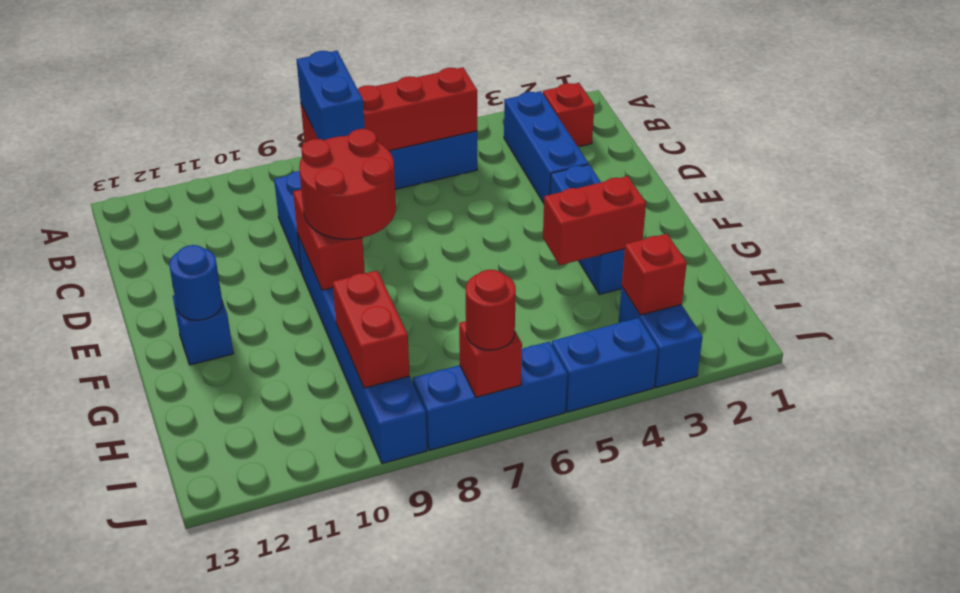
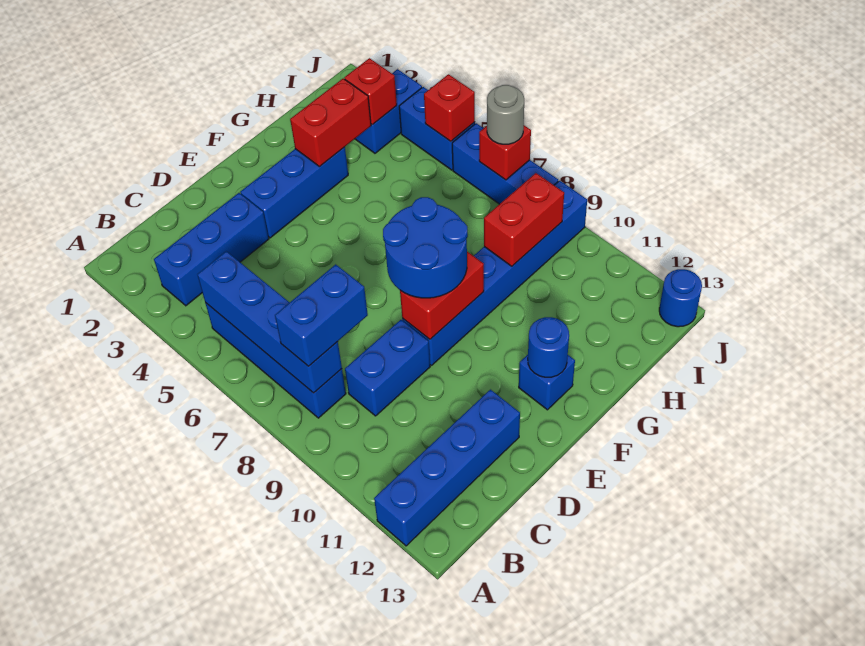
none -> blue 1x4 brick [374,390,520,546]
red 1x1 brick [543,83,594,147] -> red 1x1 brick moved to [424,74,475,141]
red 1x4 brick [301,67,477,151] -> blue 1x4 brick [197,251,342,393]
red 2x2 round brick [299,129,396,239] -> blue 2x2 round brick [383,197,468,298]
red 1x2 brick [543,176,646,265] -> red 1x2 brick turned to [290,79,371,167]
red 1x1 round brick [466,270,516,350] -> grey 1x1 round brick [487,85,524,144]
none -> blue 1x1 round brick [659,269,702,327]

